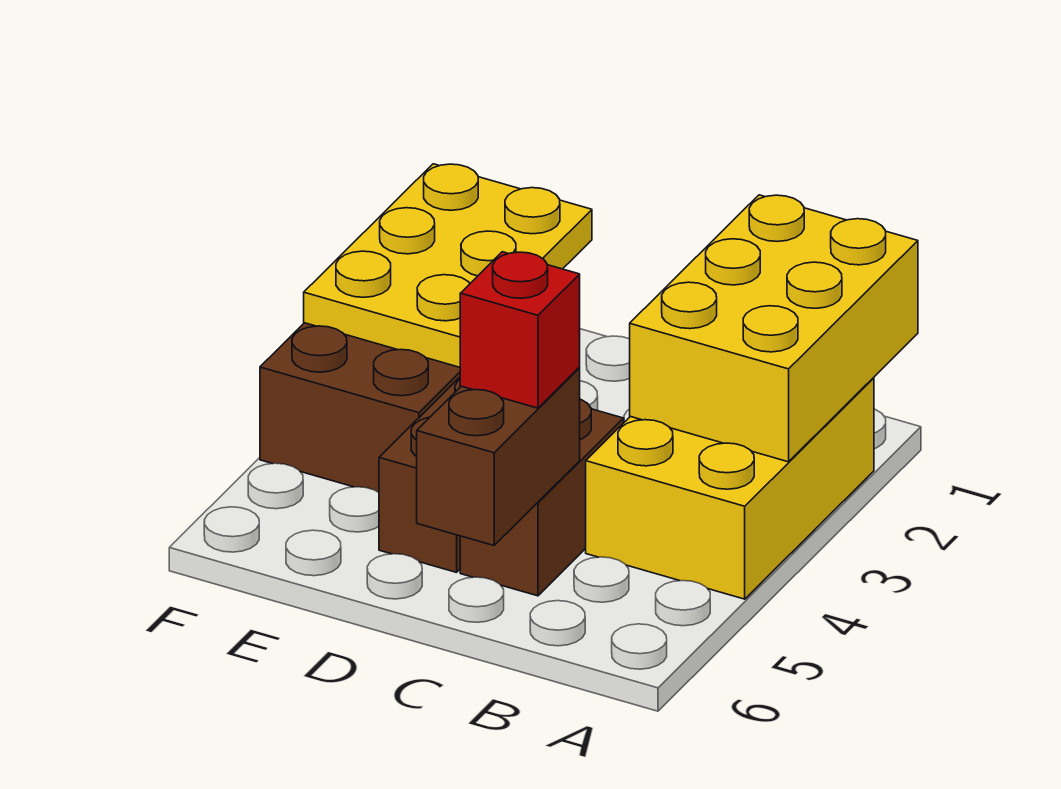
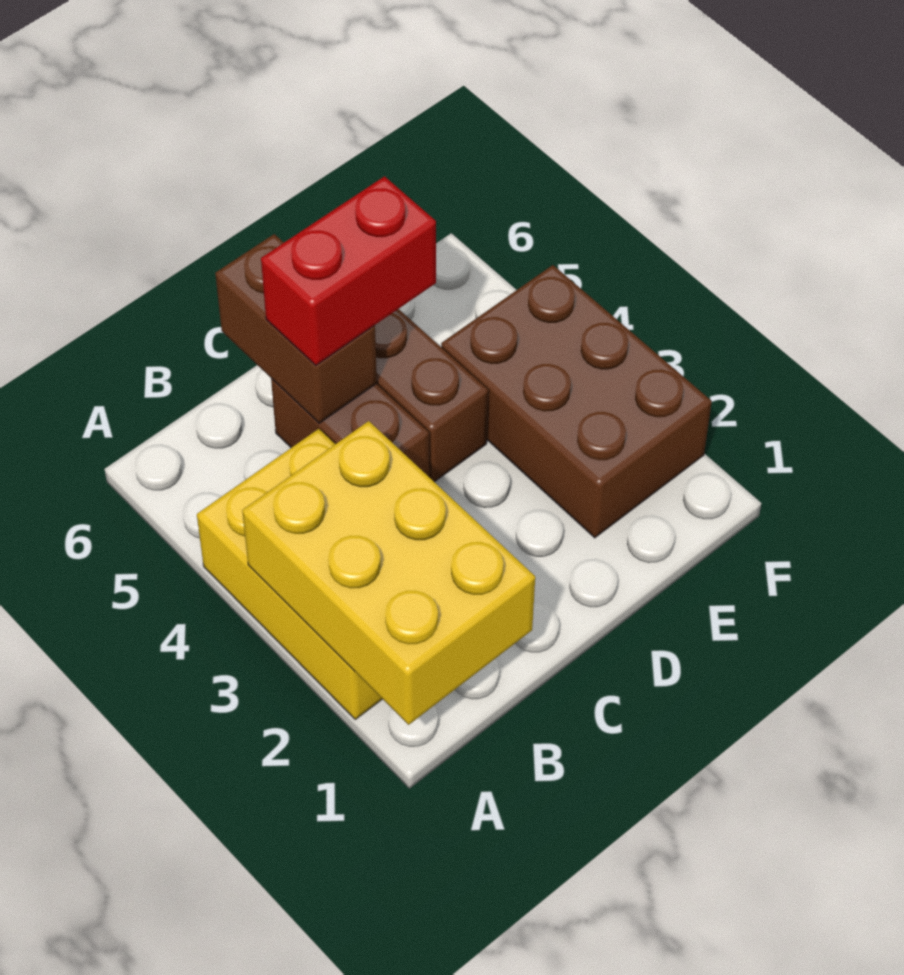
red 1x1 brick [460,252,580,408] -> red 1x2 brick [261,176,436,365]
yellow 2x3 plate [304,164,592,367] -> none

